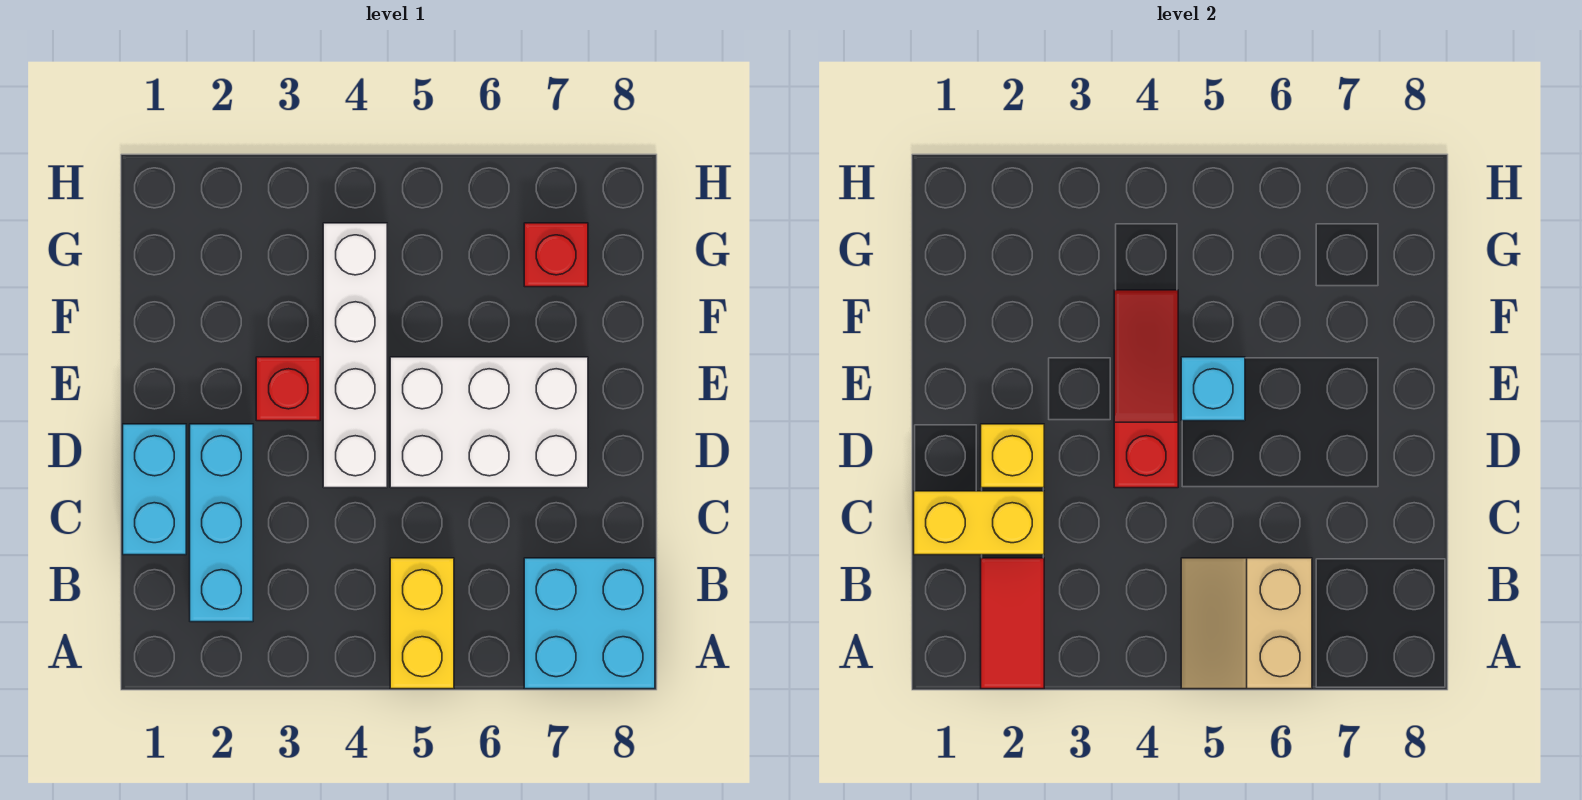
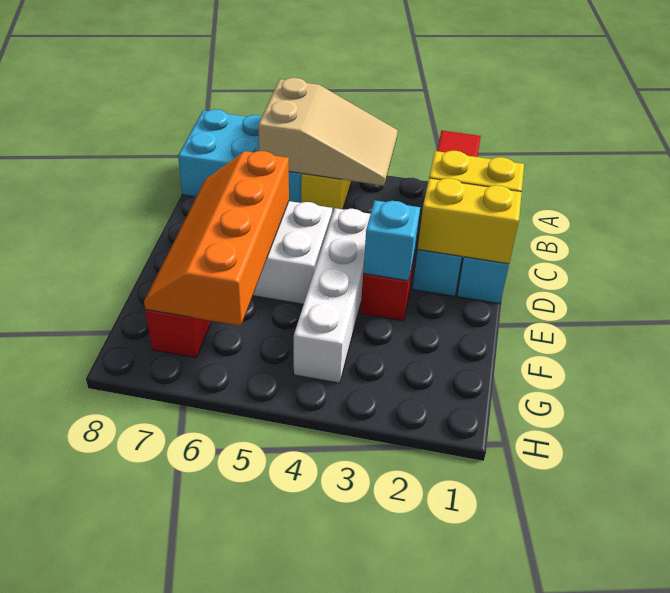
tan 2x2 slope [1181,558,1312,689] -> tan 2x3 slope [258,78,398,186]
cyan 2x2 brick [524,558,655,689] -> cyan 2x3 brick [178,109,302,203]
yellow 1x1 brick [981,424,1044,488] -> yellow 1x2 brick [418,178,522,264]
red 1x3 slope [1114,290,1178,488] -> none
none -> orange 2x4 slope [144,151,289,326]
cyan 1x1 brick [1181,357,1245,421] -> cyan 1x1 brick moved to [363,200,420,281]

